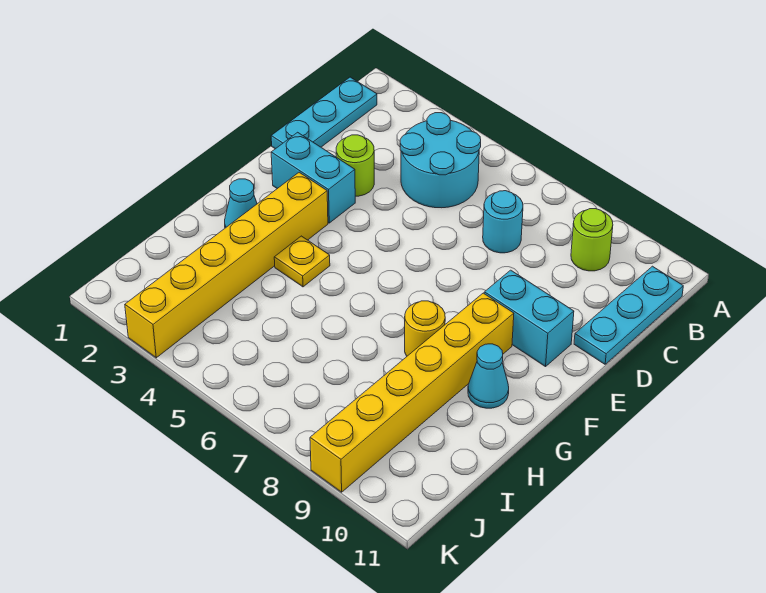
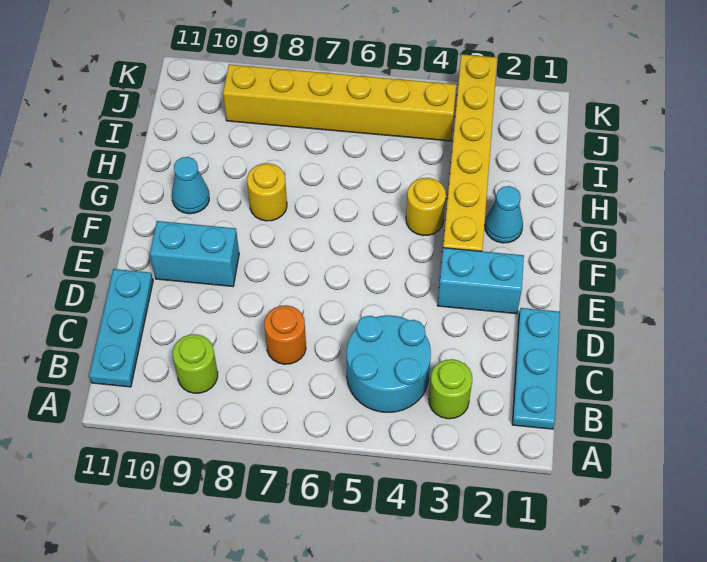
cyan 1x1 round brick [483,191,523,253] -> orange 1x1 round brick [264,305,306,364]
lime 1x1 round brick [336,135,374,196] -> lime 1x1 round brick moved to [429,359,472,419]
yellow 1x6 brick [310,293,514,492] -> yellow 1x6 brick turned to [223,64,456,141]
yellow 1x1 plate [274,236,330,287] -> yellow 1x1 round brick [406,178,446,236]

